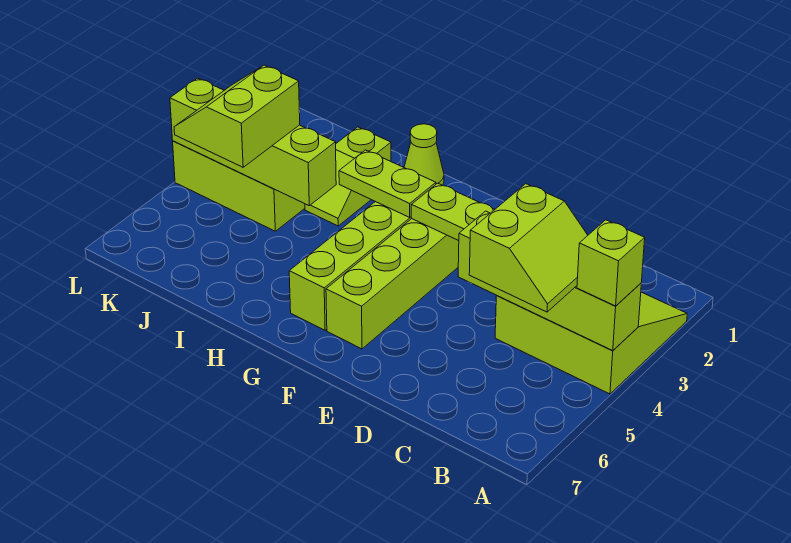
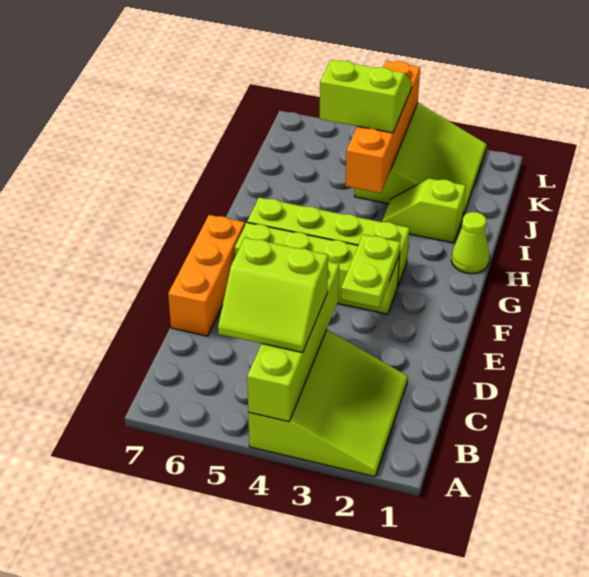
lime 1x1 brick [577,220,645,306] -> none
none -> orange 1x3 brick [168,215,245,336]
lime 1x2 plate [339,150,436,217] -> none
lime 1x4 brick [170,78,336,206] -> orange 1x4 brick [345,61,420,193]

